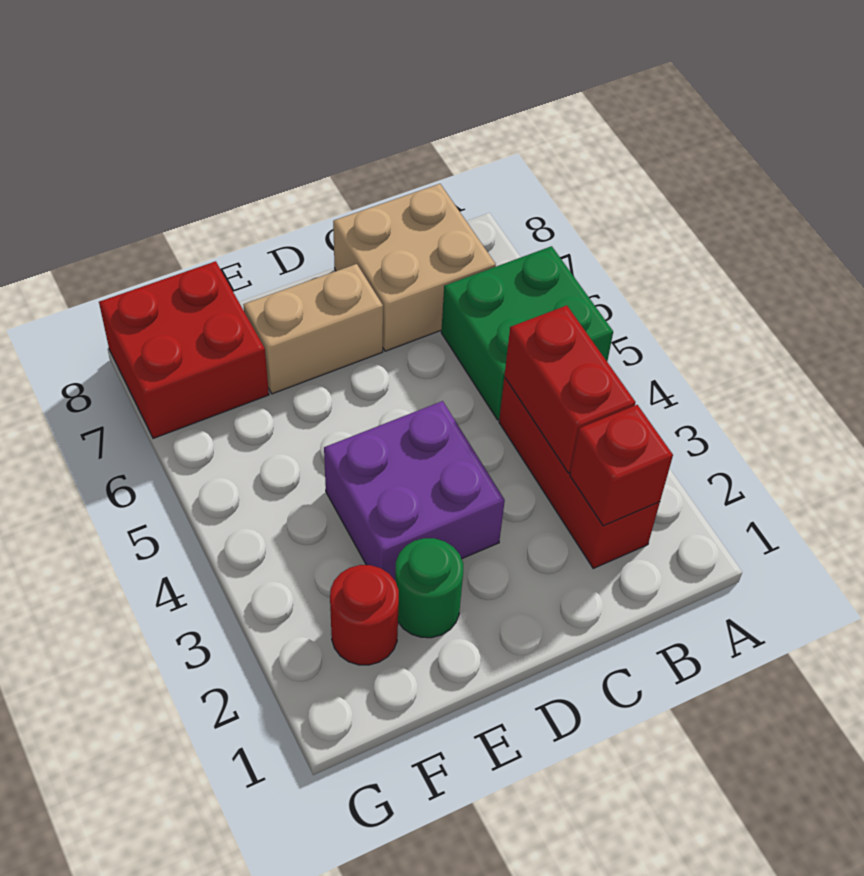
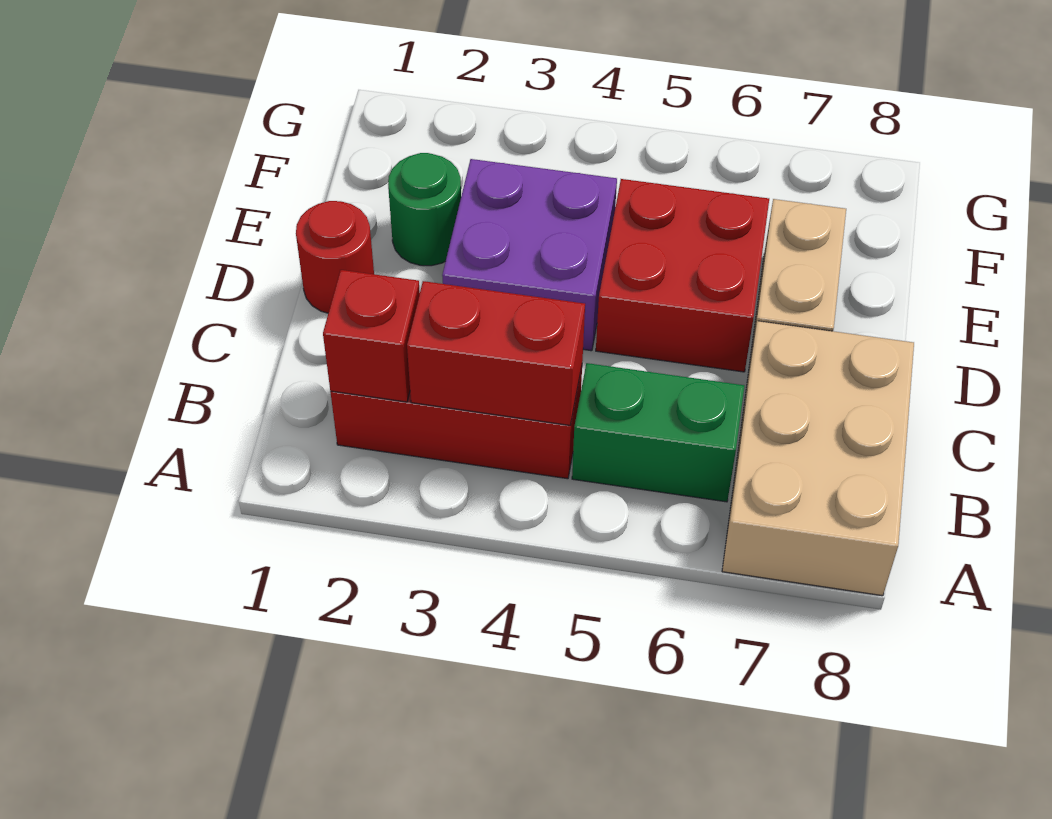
green 2x2 brick [441,246,613,420] -> green 1x2 brick [572,363,744,502]
tan 2x2 brick [333,184,496,351] -> tan 2x3 brick [722,321,914,596]
red 1x1 round brick [330,565,399,665] -> red 1x1 round brick moved to [296,201,374,313]
red 2x2 brick [99,261,269,438] -> red 2x2 brick moved to [596,179,769,372]

